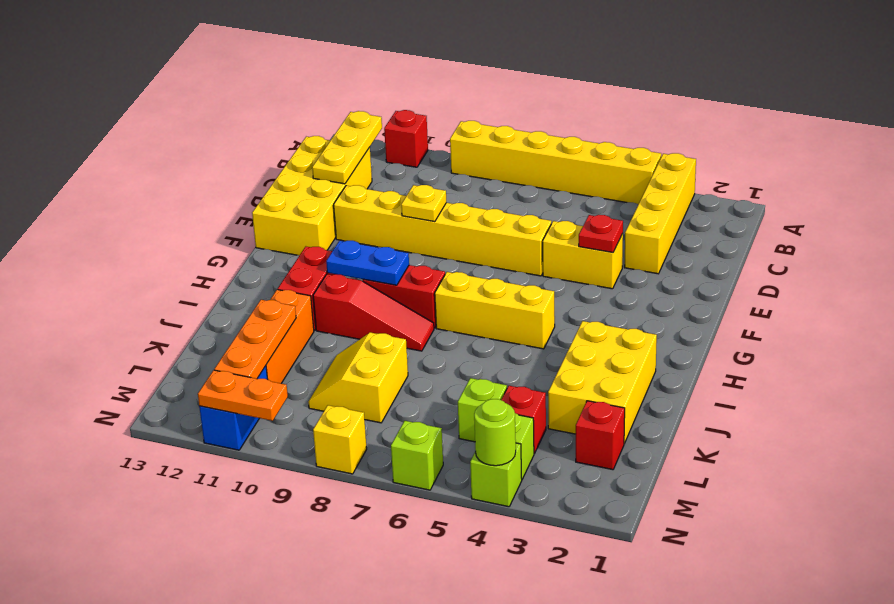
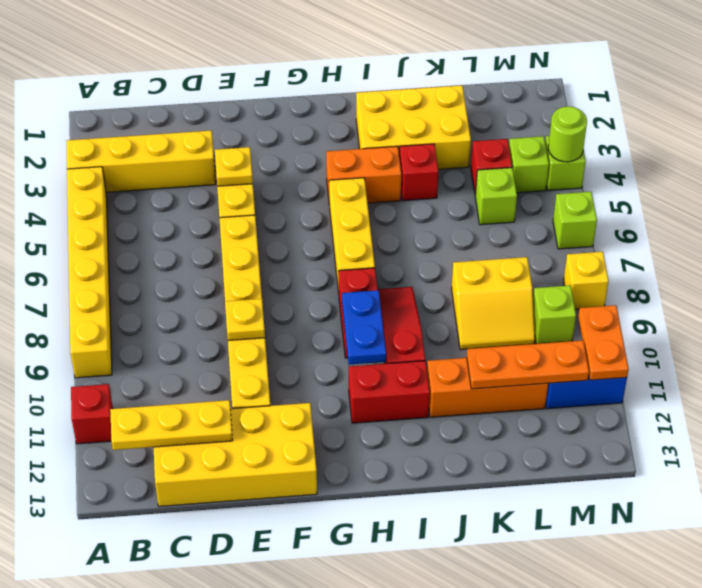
red 1x1 plate [579,215,623,252] -> yellow 1x1 plate [215,147,253,186]
none -> orange 1x2 brick [326,146,401,205]
red 1x1 brick [576,401,625,470] -> red 1x1 brick moved to [399,144,438,201]
none -> lime 1x1 brick [533,285,576,344]

